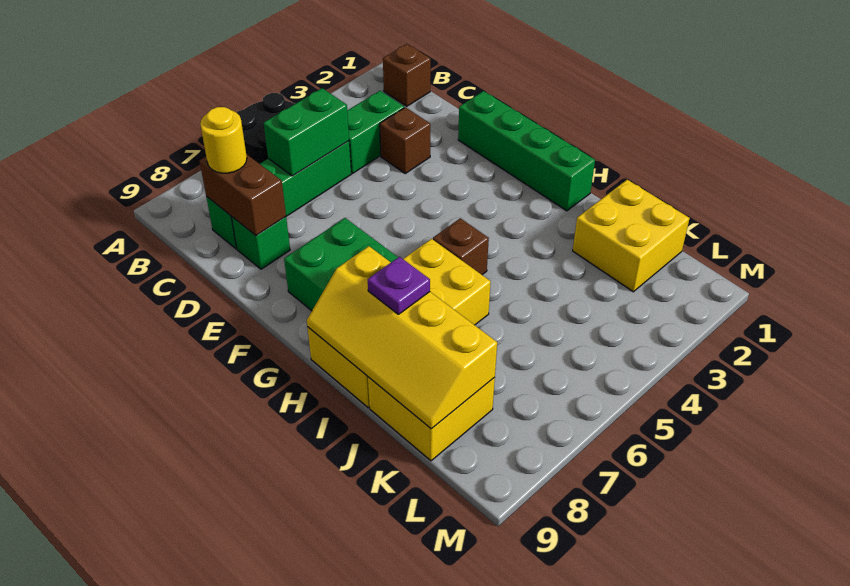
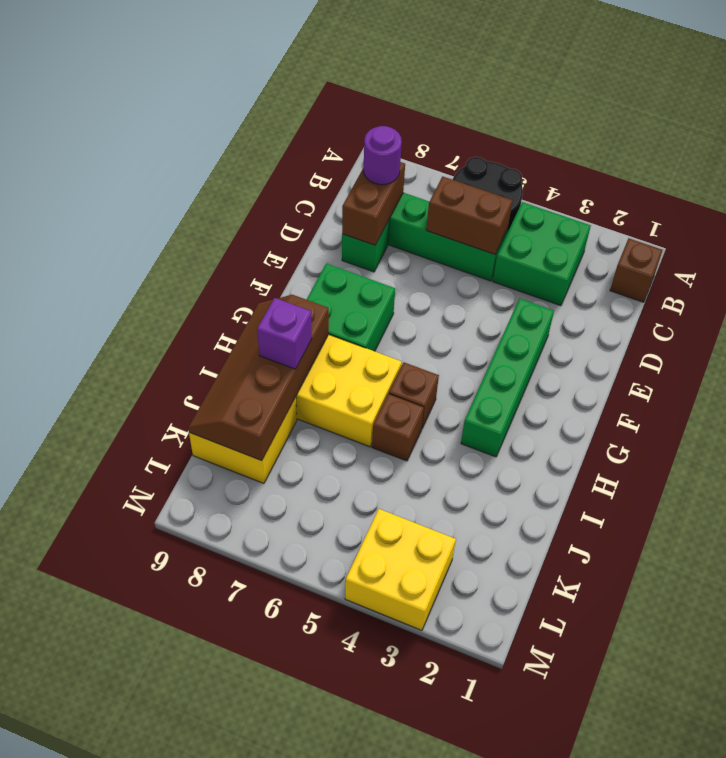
green 1x2 brick [347,91,404,173] -> green 2x2 brick [493,202,591,306]
green 1x2 brick [264,88,349,176] -> brown 1x2 brick [426,176,512,254]
yellow 1x1 round brick [200,107,247,173] -> purple 1x1 round brick [363,126,402,185]
brown 1x1 brick [380,107,430,173] -> brown 1x1 brick moved to [372,394,424,461]
green 1x4 brick [458,91,595,211] -> green 1x4 brick moved to [461,298,554,457]
yellow 2x4 slope [307,246,497,429] -> brown 2x4 slope [188,295,329,461]
purple 1x1 plate [368,257,430,314] -> purple 1x1 brick [257,298,312,369]
yellow 2x2 brick [573,180,690,292] -> yellow 2x2 brick moved to [345,509,456,630]

